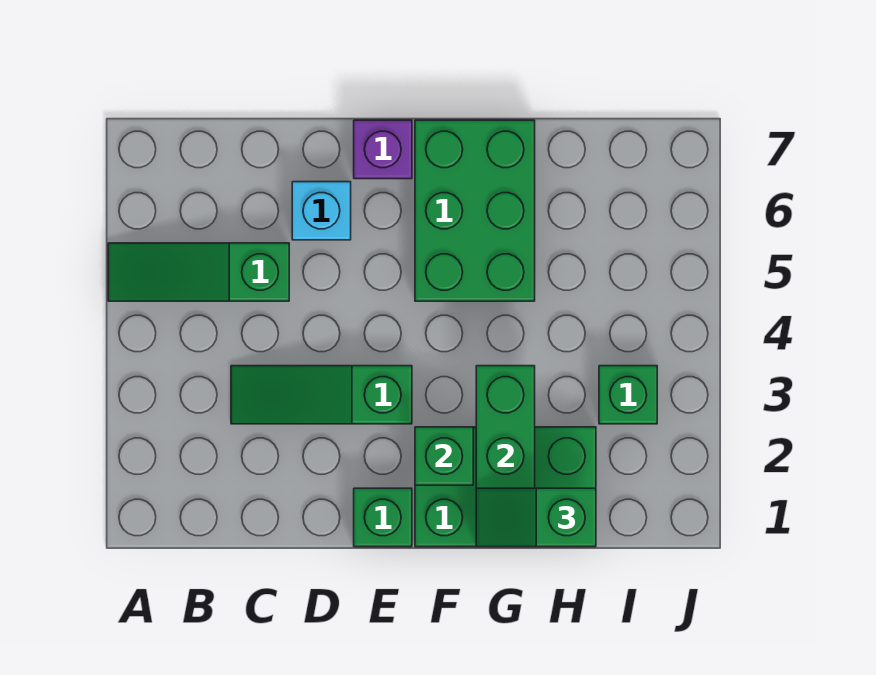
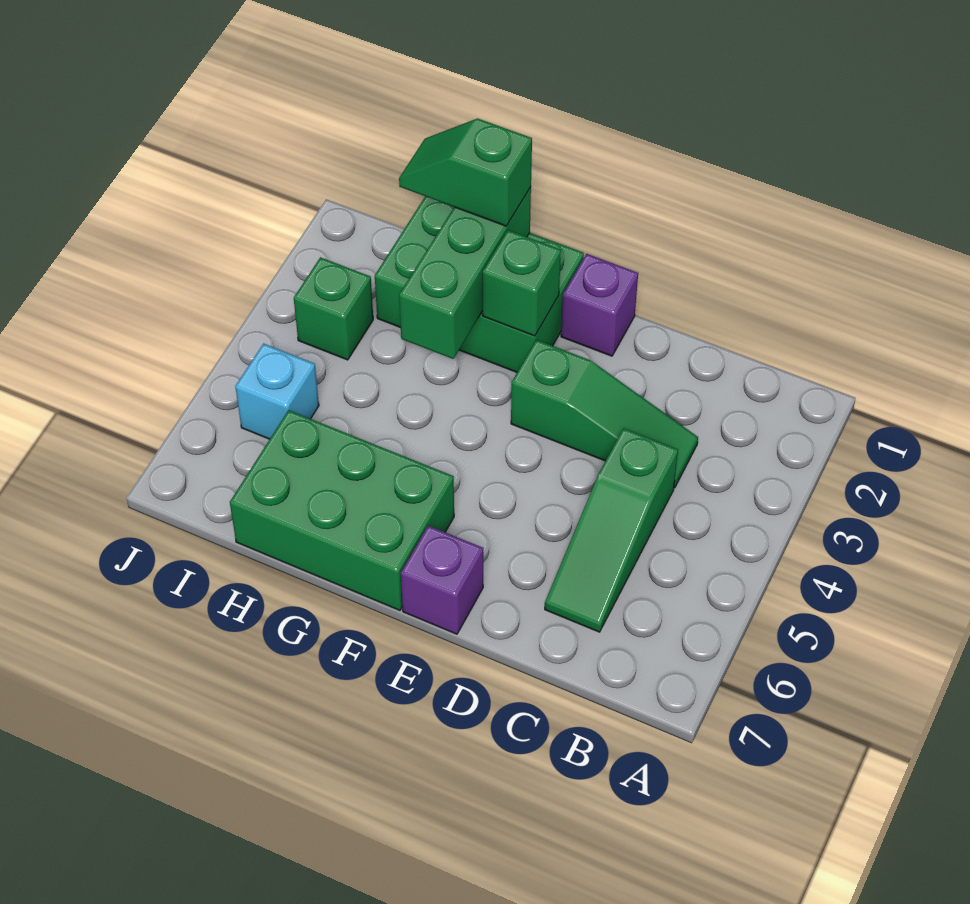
green 1x3 slope [108,243,289,301] -> green 1x3 slope turned to [545,428,678,632]
cyan 1x1 brick [292,182,351,240] -> cyan 1x1 brick moved to [235,344,319,439]
green 1x1 brick [354,488,412,547] -> purple 1x1 brick [561,254,638,356]
green 2x3 brick [415,120,535,301] -> green 2x3 brick turned to [230,410,454,610]
green 1x2 slope [476,488,596,547] -> green 1x2 slope turned to [399,118,532,226]

